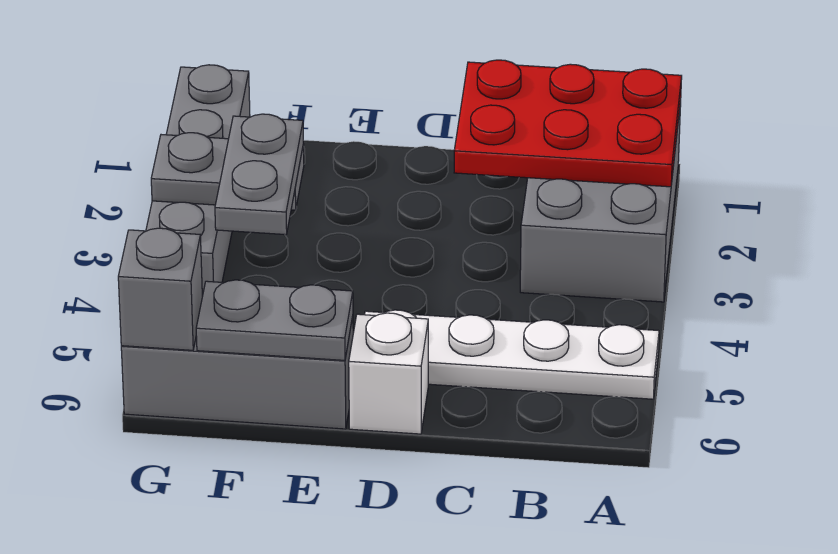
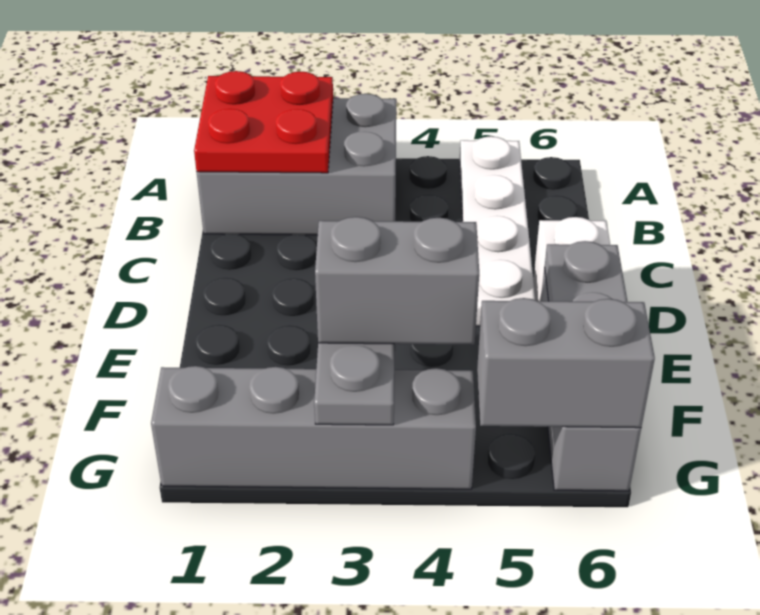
red 2x3 plate [454,60,682,187] -> red 2x2 plate [194,71,333,173]
grey 1x2 plate [215,114,303,235] -> grey 1x2 brick [315,217,479,345]
grey 1x1 brick [118,228,202,350] -> grey 1x2 brick [477,298,655,428]

